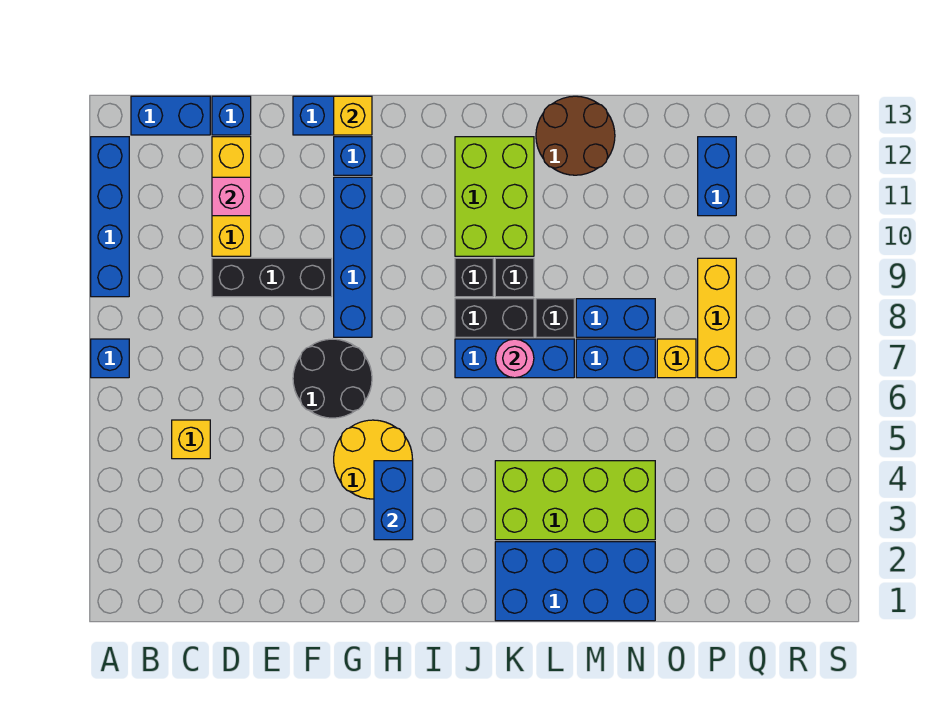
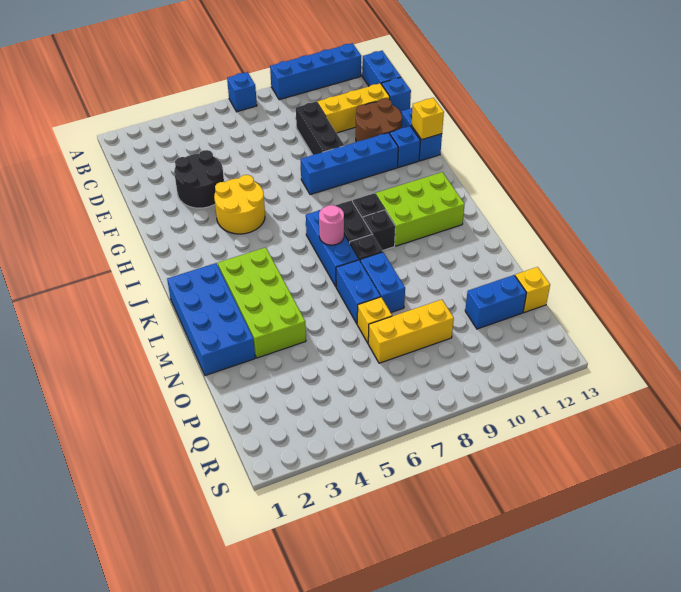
yellow 1x1 brick [172,420,210,459] -> yellow 1x1 brick moved to [515,267,550,312]
pink 1x1 brick [212,177,251,216] -> none
black 2x2 round brick [293,339,372,418] -> black 2x2 round brick moved to [174,150,224,208]
blue 1x2 brick [374,461,413,540] -> none
brown 2x2 round brick [536,96,615,175] -> brown 2x2 round brick moved to [356,98,402,142]

